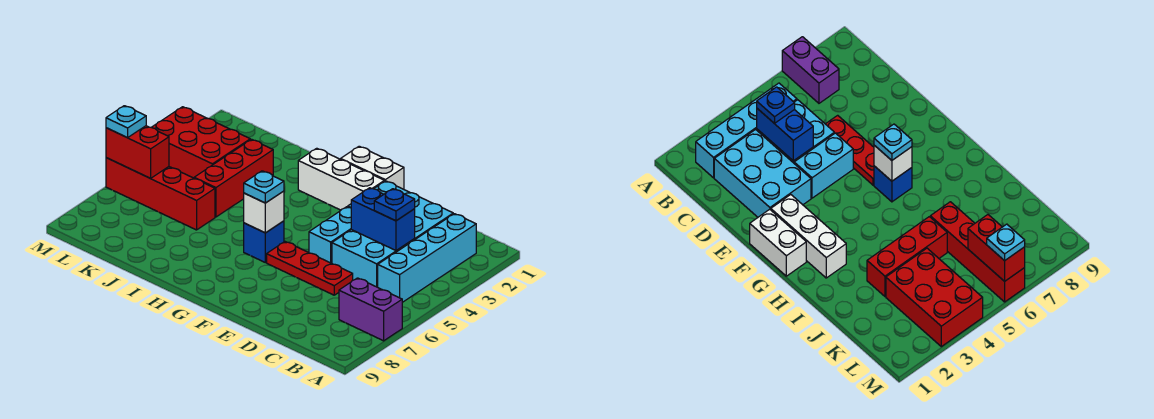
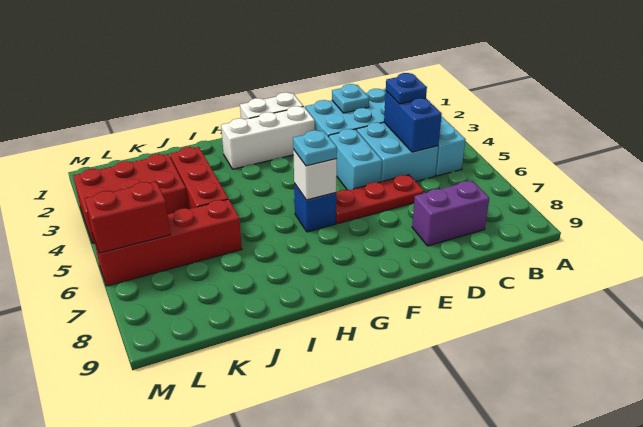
purple 1x2 brick [339,278,402,341] -> purple 1x2 brick moved to [412,181,489,246]
blue 1x2 brick [351,188,415,251] -> blue 1x2 brick turned to [384,91,442,152]
cyan 1x1 plate [106,106,146,138] -> cyan 1x1 plate moved to [332,84,369,113]

